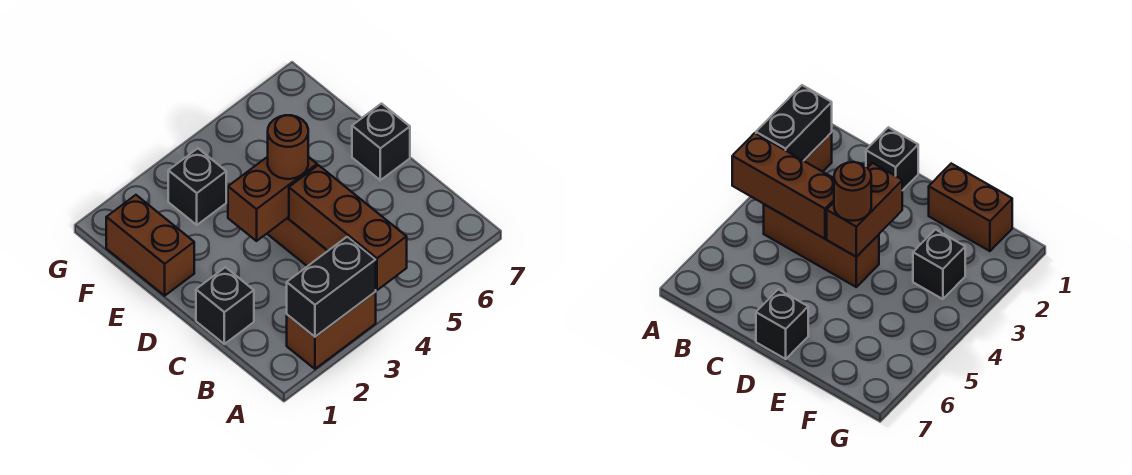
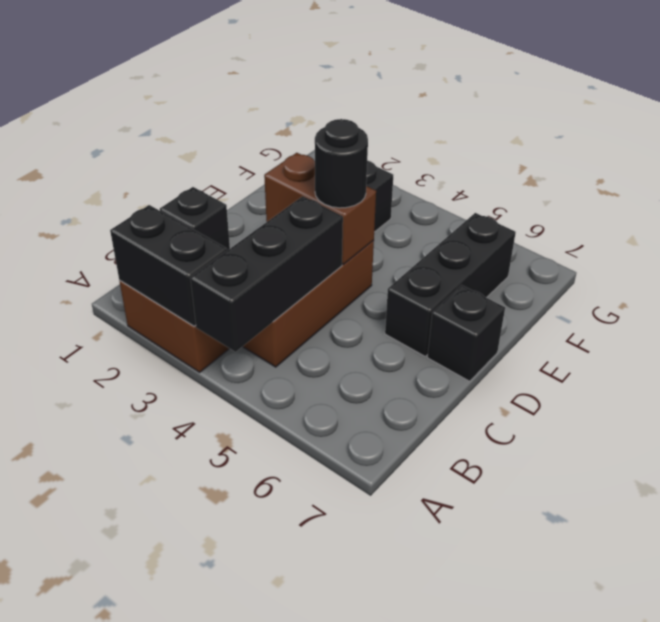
brown 1x3 brick [289,165,407,290] -> black 1x3 brick [190,196,343,352]
brown 1x1 round brick [268,115,308,179] -> black 1x1 round brick [315,119,368,208]
none -> black 1x3 brick [385,213,516,356]
brown 1x2 brick [106,195,194,296] -> none

